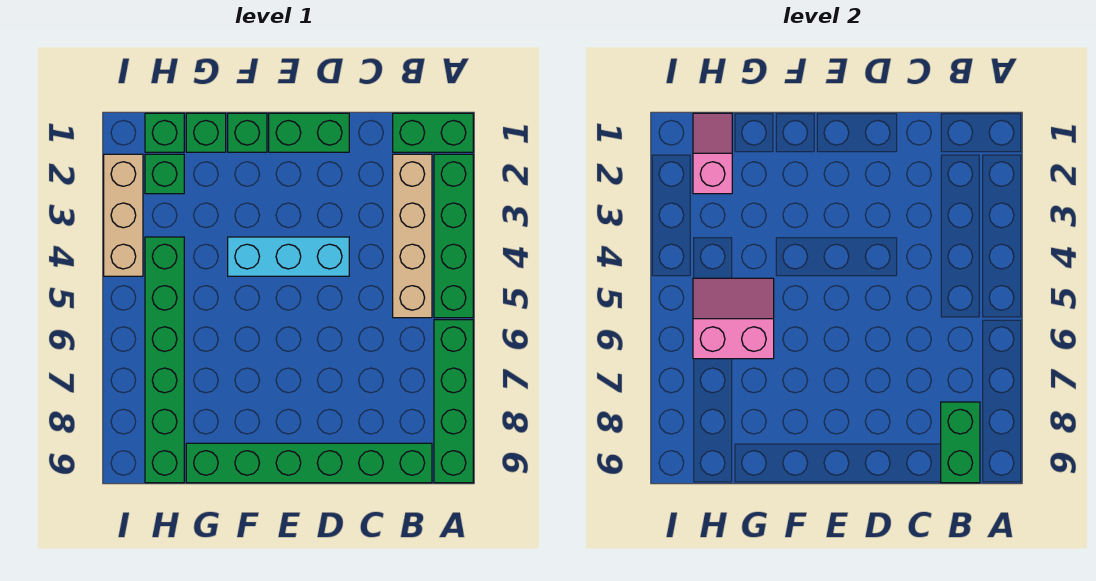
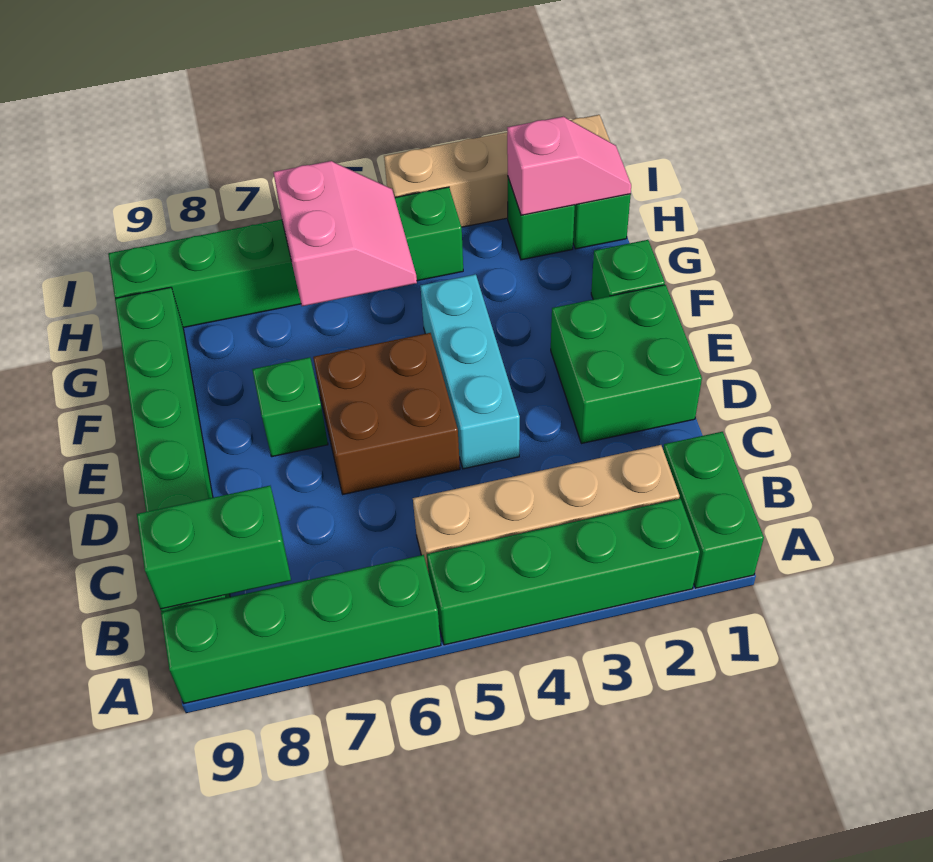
green 1x2 brick [269,113,349,152] -> green 2x2 brick [551,285,702,444]
none -> brown 2x2 brick [313,333,460,494]
green 1x1 brick [186,113,226,152] -> green 1x1 brick moved to [252,357,328,457]
tan 1x3 brick [104,154,143,276] -> tan 1x4 brick [384,115,610,227]

